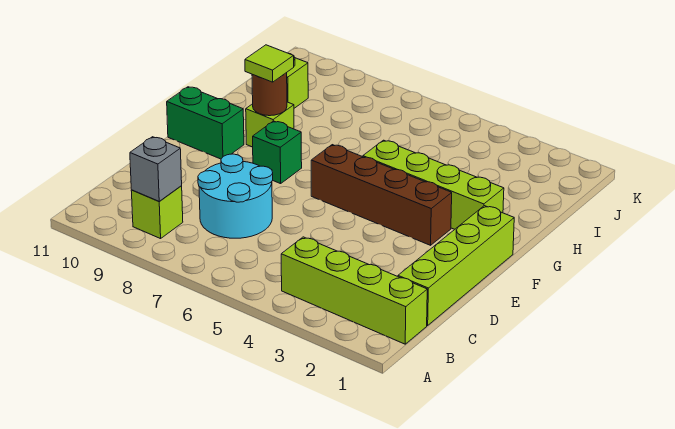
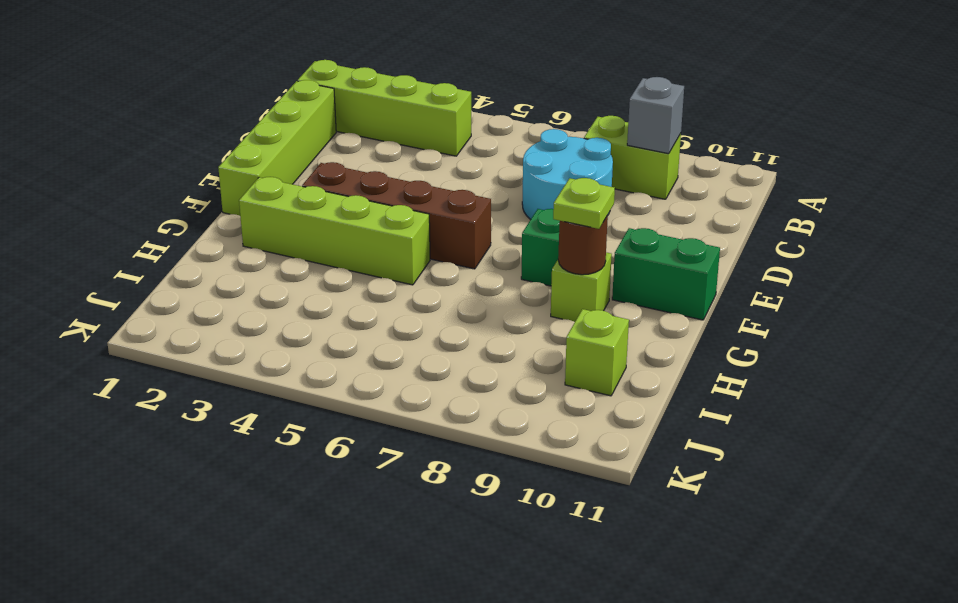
lime 1x1 brick [131,186,183,239] -> lime 1x2 brick [584,116,681,199]
lime 1x1 tile [245,45,294,82] -> lime 1x1 plate [553,178,615,229]

